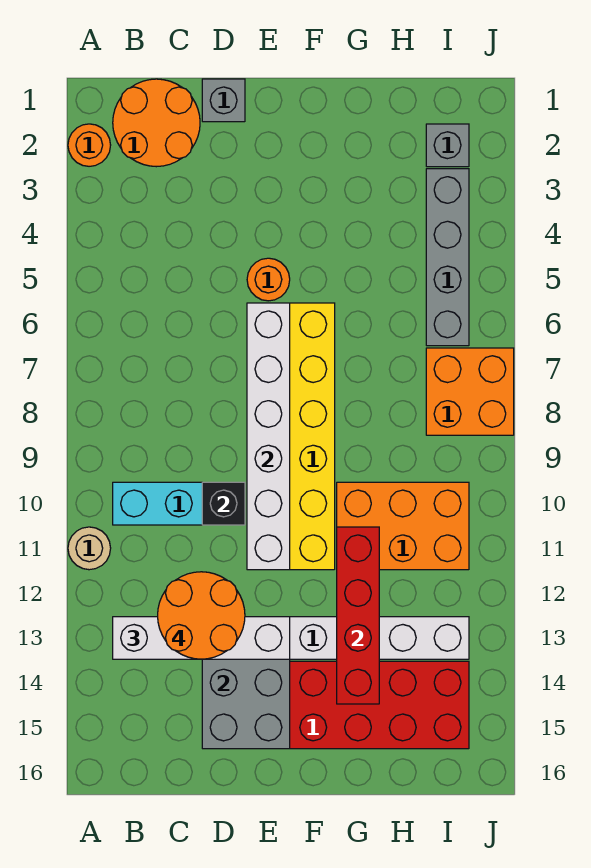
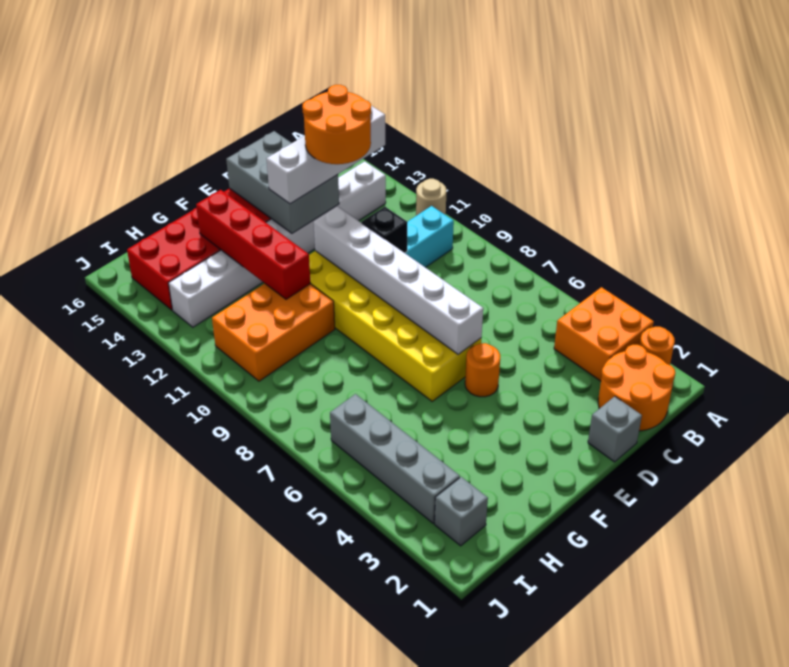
orange 2x2 brick [426,348,514,435] -> orange 2x2 brick moved to [554,287,654,381]

